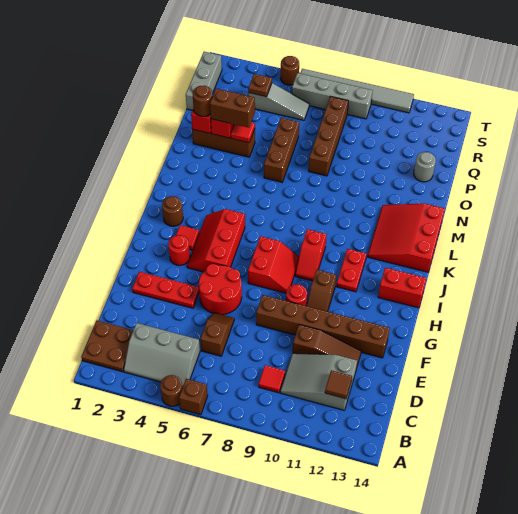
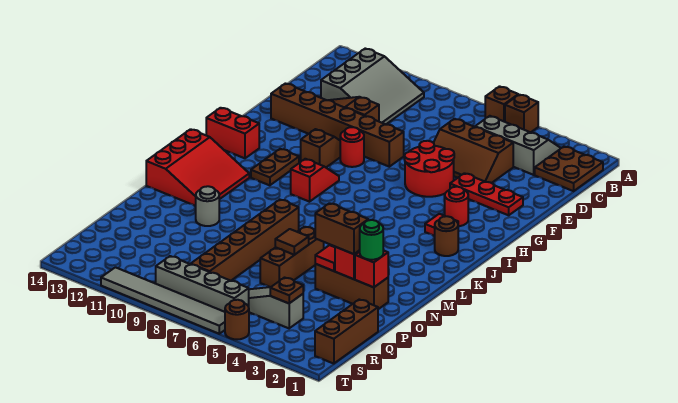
brown 1x1 round brick [160,375,182,406] -> brown 1x1 brick [505,95,538,132]
red 1x1 tile [259,365,285,393] -> none
grey 2x3 slope [280,353,357,410] -> grey 3x3 slope [321,49,424,124]
brown 1x1 tile [325,370,352,399] -> brown 1x1 tile moved to [275,229,309,255]
brown 1x2 slope [200,313,234,356] -> brown 2x3 slope [434,119,513,183]
red 2x3 slope [187,209,245,272] -> none
red 2x2 slope [248,236,299,293] -> none
red 1x2 plate [336,249,367,292] -> brown 1x2 plate [251,149,299,185]
brown 1x1 round brick [192,86,213,117] -> green 1x1 round brick [359,220,383,260]
brown 1x4 brick [309,96,348,176] -> brown 1x6 brick [191,200,299,281]
grey 1x1 round brick [414,152,436,182] -> grey 1x1 round brick moved to [196,186,219,226]
grey 1x3 brick [186,52,222,110] -> brown 1x3 brick [315,300,378,364]

